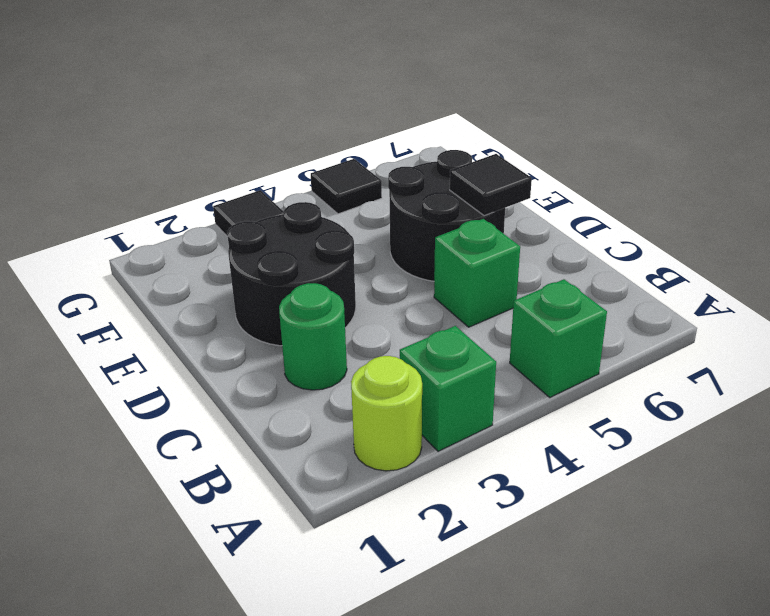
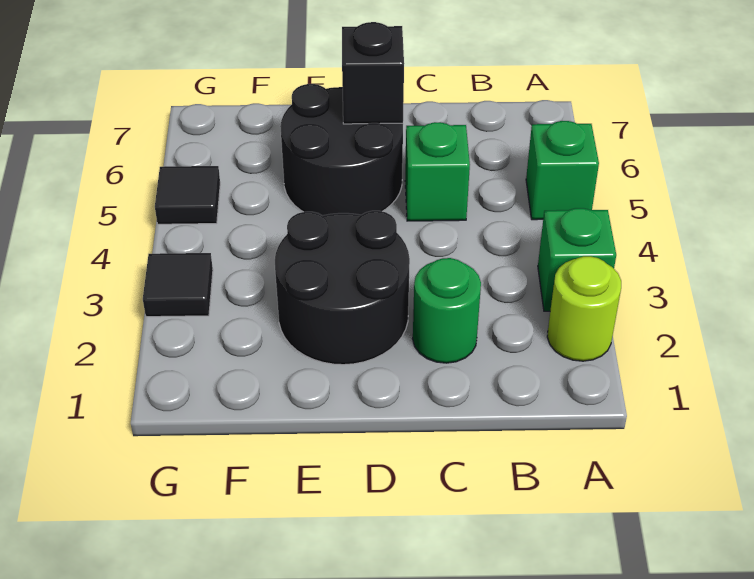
black 1x1 tile [450,154,532,216] -> black 1x1 brick [342,22,404,124]

